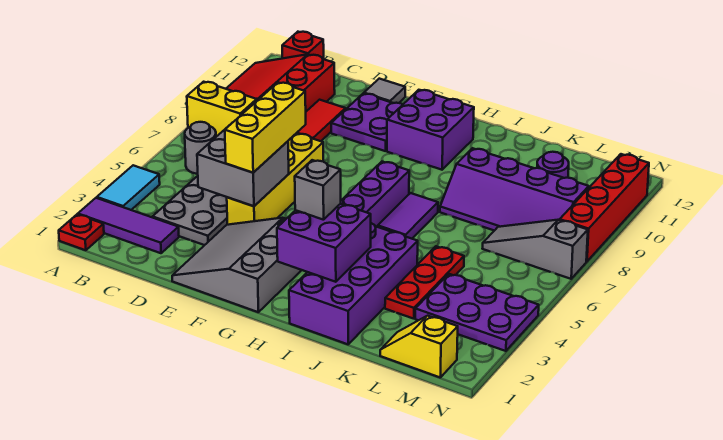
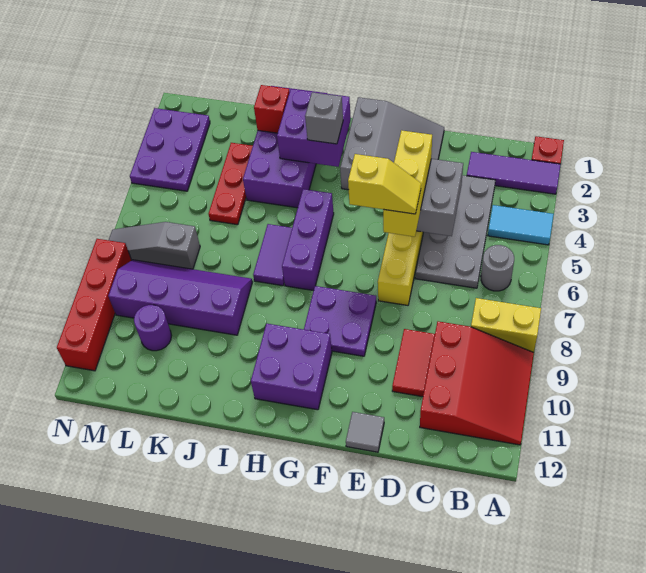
cyan 1x2 tile [97,165,160,210] -> cyan 1x2 tile turned to [488,205,554,245]
red 1x1 brick [282,32,324,59] -> red 1x1 brick moved to [254,85,290,133]
purple 2x2 plate [331,93,403,151] -> purple 2x2 plate moved to [304,286,376,356]
yellow 1x2 slope [380,316,458,377] -> yellow 1x2 slope moved to [348,154,421,214]
purple 2x3 plate [415,274,539,351] -> purple 2x3 plate turned to [130,108,210,191]
grey 1x3 slope [482,220,588,279] -> grey 1x3 slope turned to [109,222,200,269]

